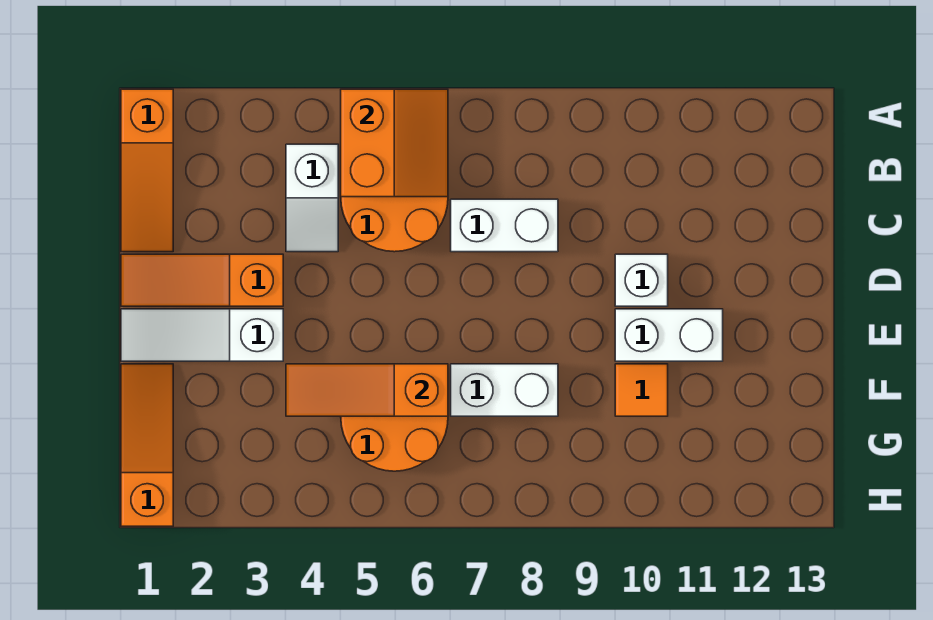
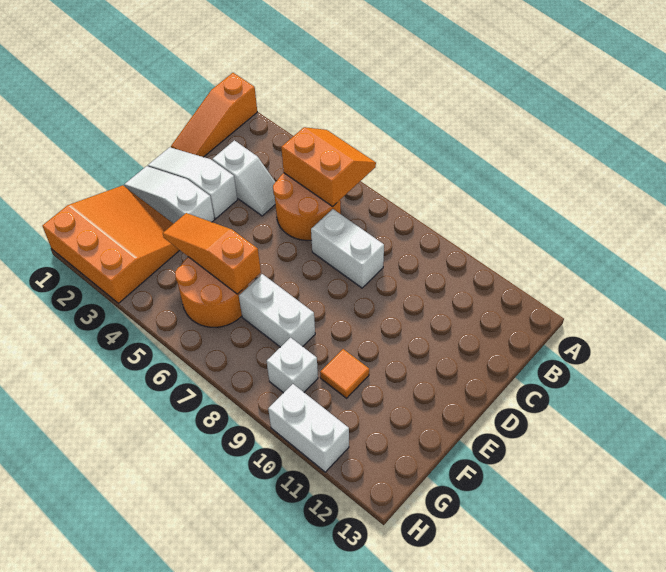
orange 2x2 slope [341,89,448,197] -> orange 2x2 slope turned to [281,127,376,207]
white 1x2 slope [286,144,338,252] -> white 1x2 slope turned to [213,140,275,216]
orange 1x3 slope [121,254,283,306] -> white 1x3 slope [148,147,237,219]
white 1x1 brick [615,254,668,306] -> white 1x1 brick moved to [267,338,318,393]
white 1x2 brick [615,309,723,361] -> white 1x2 brick moved to [268,384,349,472]
orange 1x3 slope [121,364,173,526] -> orange 3x3 slope [42,185,180,303]

